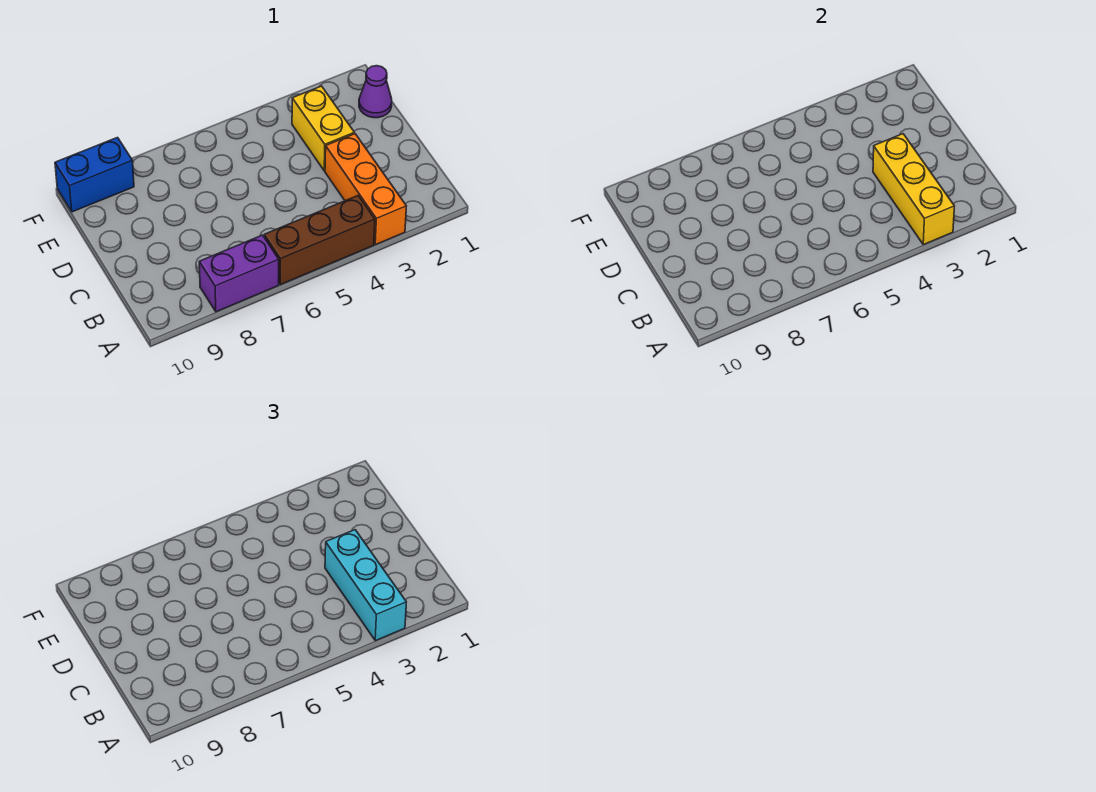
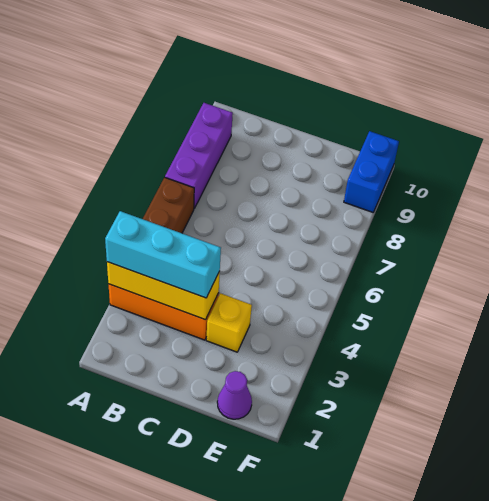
purple 1x2 brick [199,235,279,312] -> purple 1x3 brick [165,103,233,208]
yellow 1x2 brick [292,86,354,171] -> yellow 1x1 brick [206,293,252,352]

